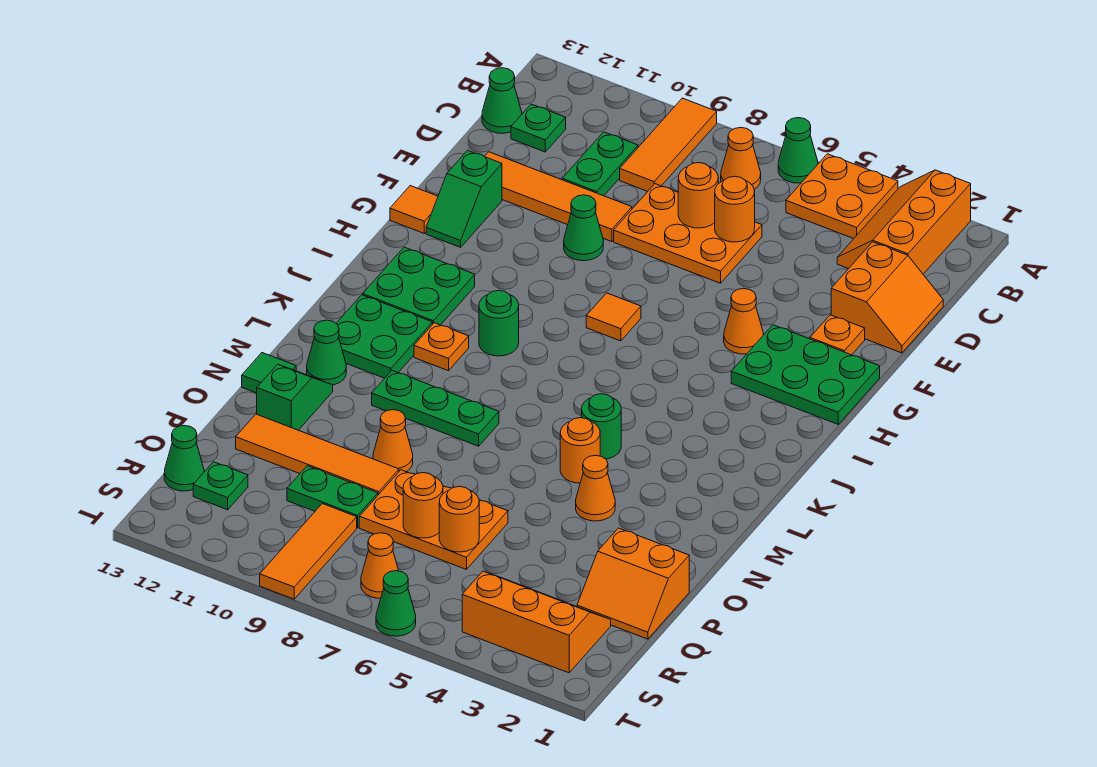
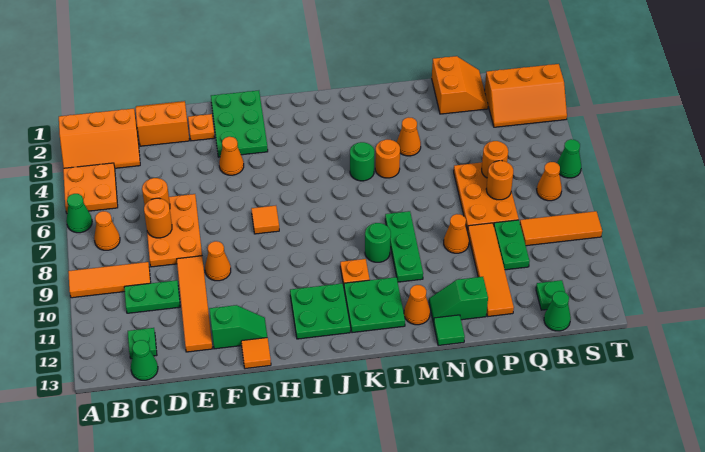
green 1x1 cone [564,195,603,261] -> orange 1x1 cone [205,241,231,281]
green 1x1 round brick [479,290,519,356] -> green 1x1 round brick moved to [365,223,391,262]
green 1x1 cone [307,320,346,385] -> orange 1x1 cone [404,285,430,325]
orange 2x3 slope [462,571,611,673] -> orange 2x3 slope turned to [485,64,567,127]

